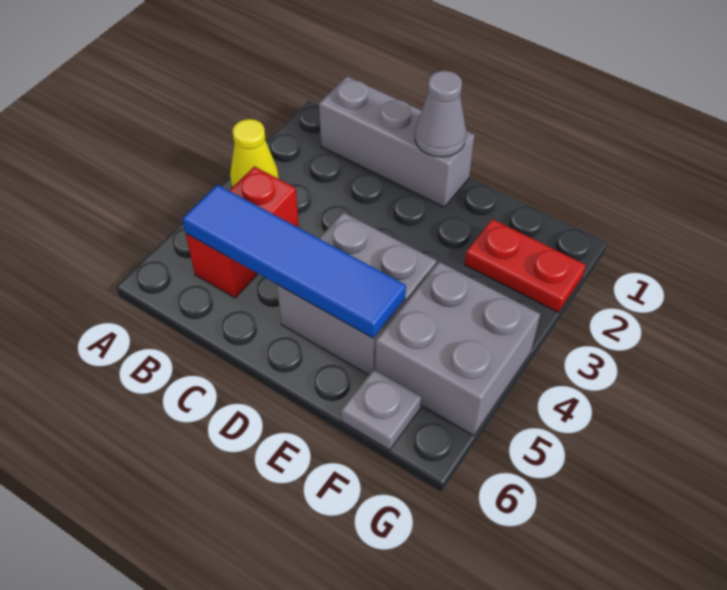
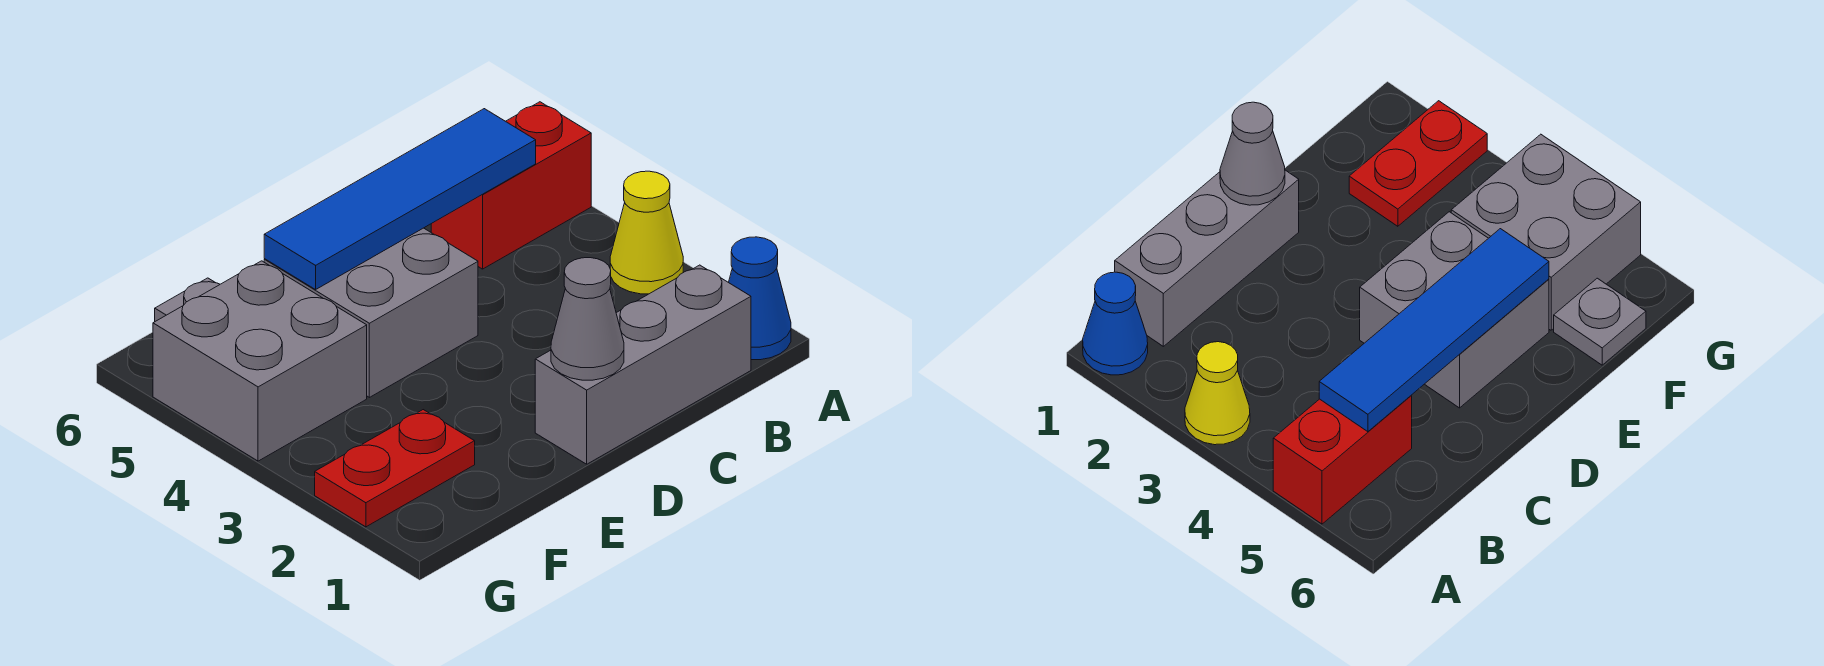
none -> blue 1x1 cone [729,237,791,360]
red 1x2 brick [186,166,299,298] -> red 1x2 brick turned to [431,102,591,269]

